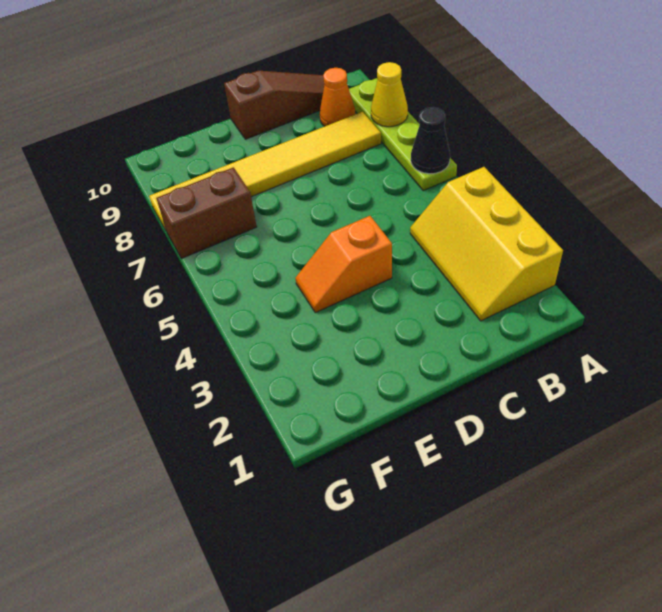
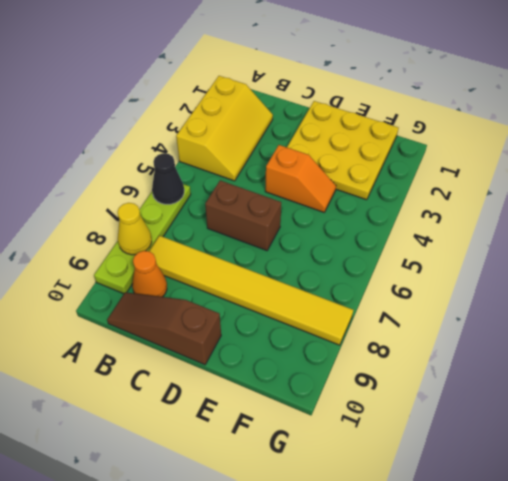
none -> yellow 3x3 plate [287,101,398,200]
brown 1x2 brick [156,167,257,258] -> brown 1x2 brick moved to [205,180,281,251]

